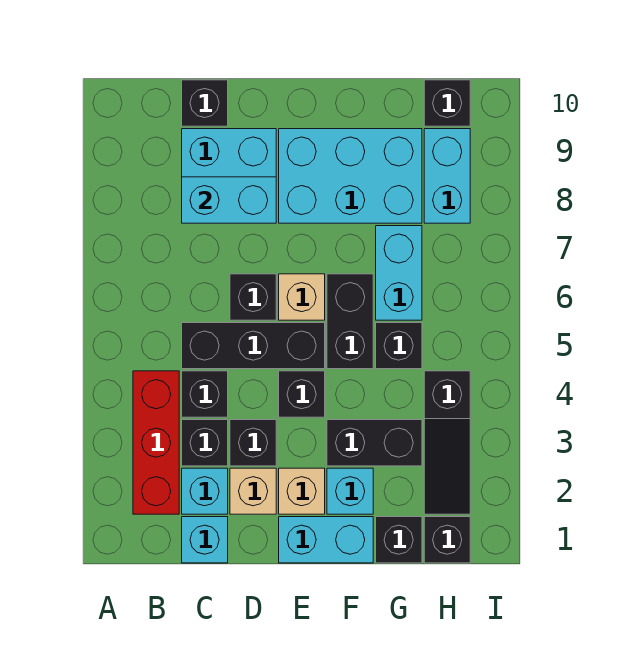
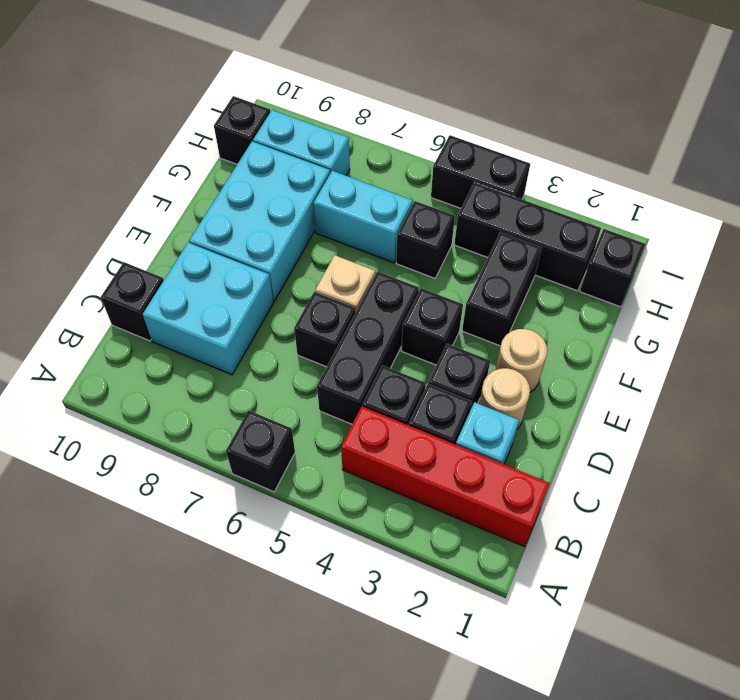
red 1x3 brick [133,371,179,514] -> red 1x4 brick [341,406,550,547]
cyan 1x1 brick [182,517,228,563] -> none
cyan 1x2 brick [182,177,276,223] -> none
tan 1x1 brick [230,468,276,514] -> tan 1x1 round brick [479,368,530,429]
cyan 1x2 brick [279,517,373,563] -> none
tan 1x1 brick [279,468,325,514] -> tan 1x1 round brick [496,329,547,393]
cyan 1x1 brick [327,468,373,514] -> none
black 1x2 brick [327,274,373,369] -> black 1x2 brick moved to [431,135,530,208]
black 1x1 brick [376,517,422,563] -> black 1x1 brick moved to [226,410,295,492]
black 1x3 slope [424,371,470,514] -> black 1x3 brick [454,182,601,291]

